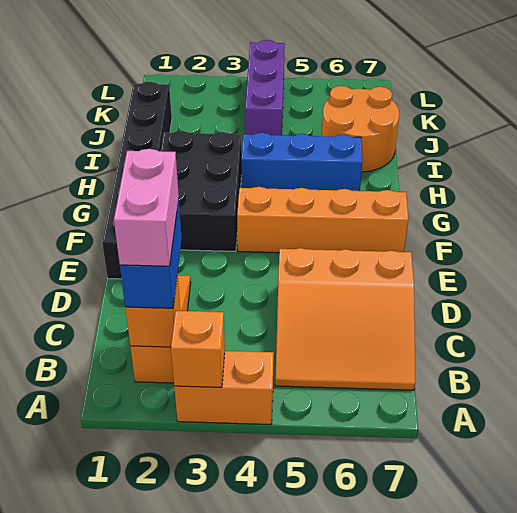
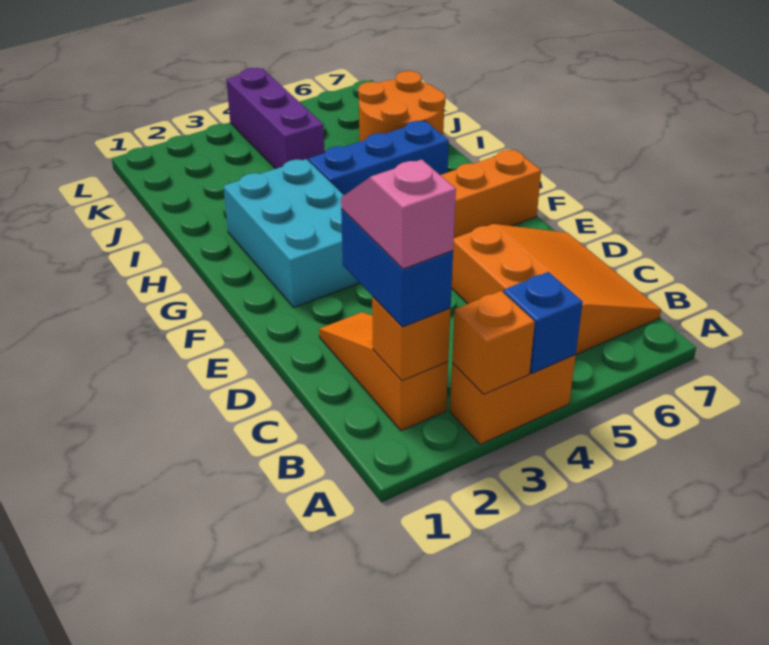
none -> blue 1x1 brick [503,272,583,373]
pink 1x2 brick [114,149,179,266] -> pink 1x2 slope [341,159,456,269]
orange 3x3 slope [275,248,415,390] -> orange 3x3 slope turned to [452,224,661,355]
black 1x6 brick [102,81,172,279] -> none
black 2x3 brick [161,131,242,251] -> cyan 2x3 brick [223,159,359,307]

